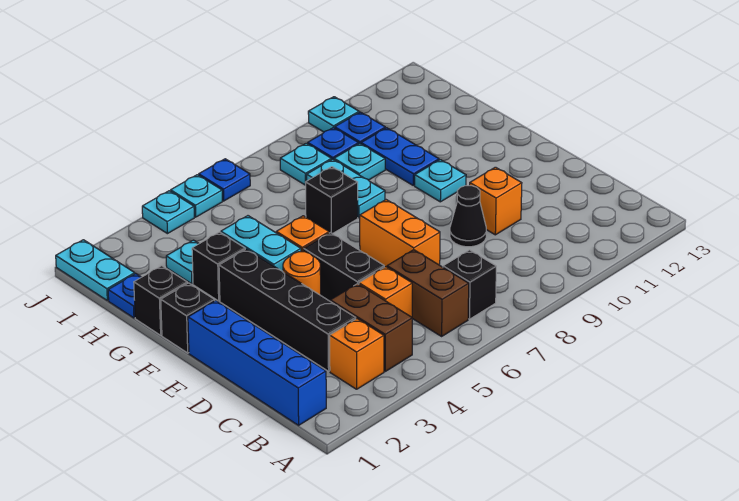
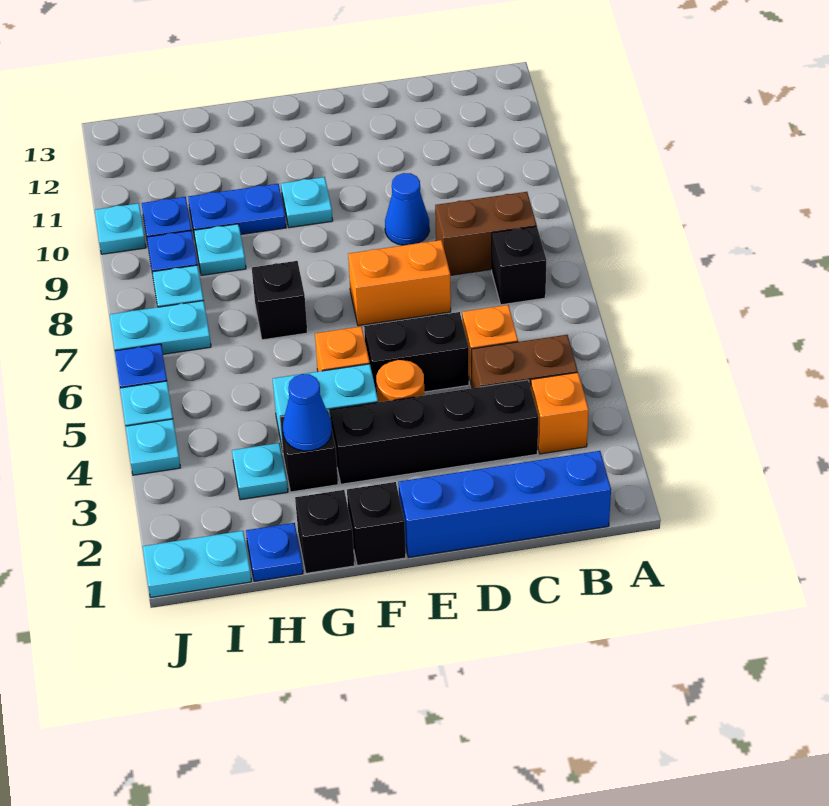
brown 1x2 brick [387,250,469,336] -> brown 1x2 brick moved to [435,192,537,275]
black 1x1 cone [450,186,486,247] -> blue 1x1 cone [385,173,430,245]
orange 1x1 brick [470,167,522,235] -> none
none -> blue 1x1 cone [283,374,332,451]
cyan 1x2 plate [307,159,385,218] -> cyan 1x2 plate moved to [110,301,211,354]

